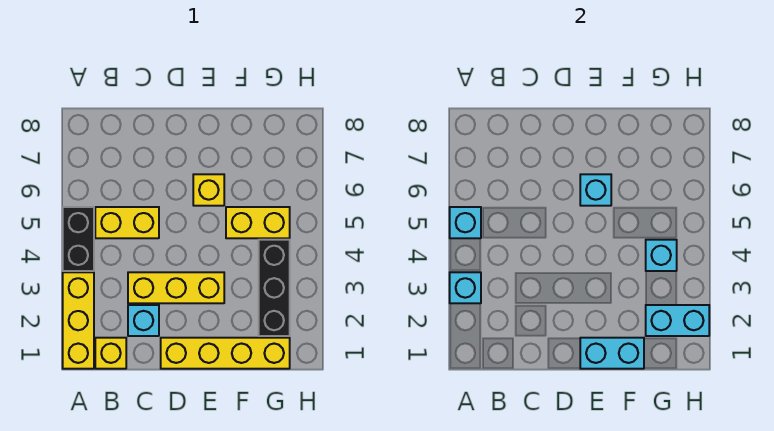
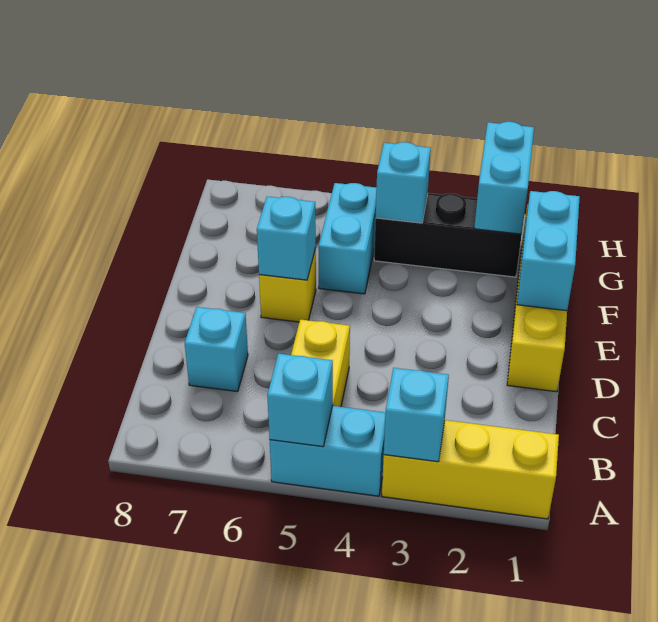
black 1x2 brick [63,207,94,271] -> cyan 1x2 brick [270,406,386,496]
yellow 1x1 brick [95,338,126,369] -> none
cyan 1x1 brick [128,305,159,336] -> cyan 1x1 brick moved to [185,307,248,392]
yellow 1x3 brick [128,272,224,303] -> none
yellow 1x2 brick [226,207,290,238] -> cyan 1x2 brick [319,183,377,294]

